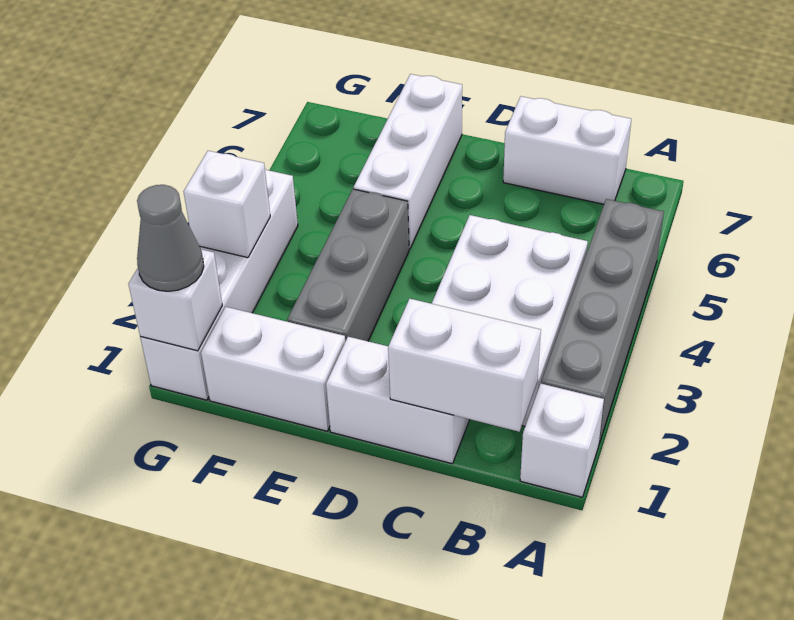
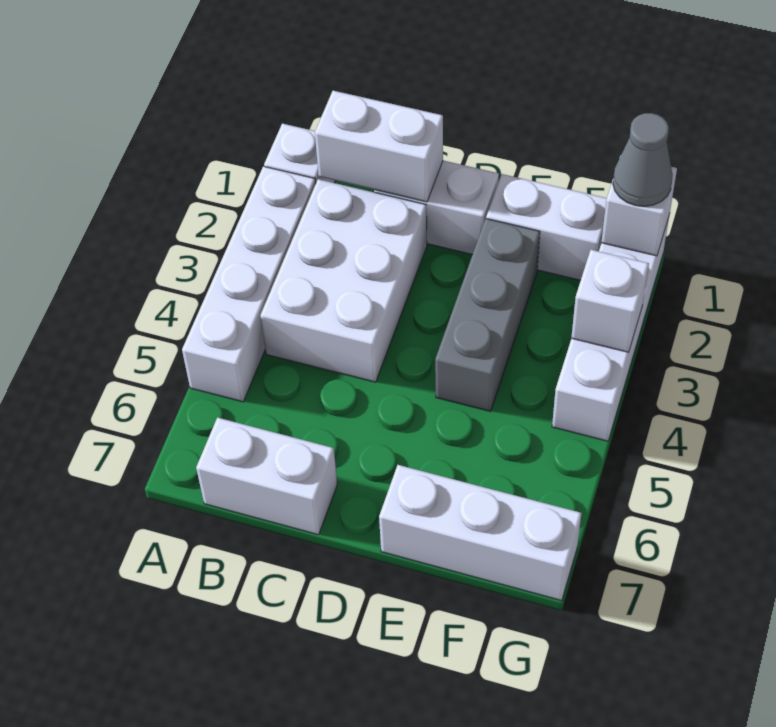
grey 1x4 brick [541,199,664,443] -> white 1x4 brick [182,166,316,402]
white 1x3 brick [354,74,462,249] -> white 1x3 brick turned to [379,465,582,601]

